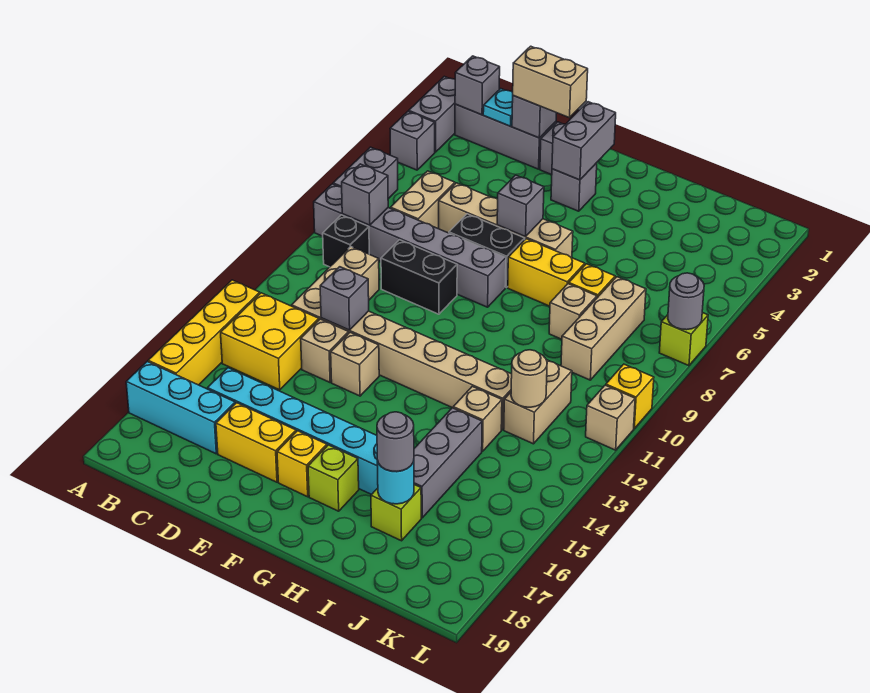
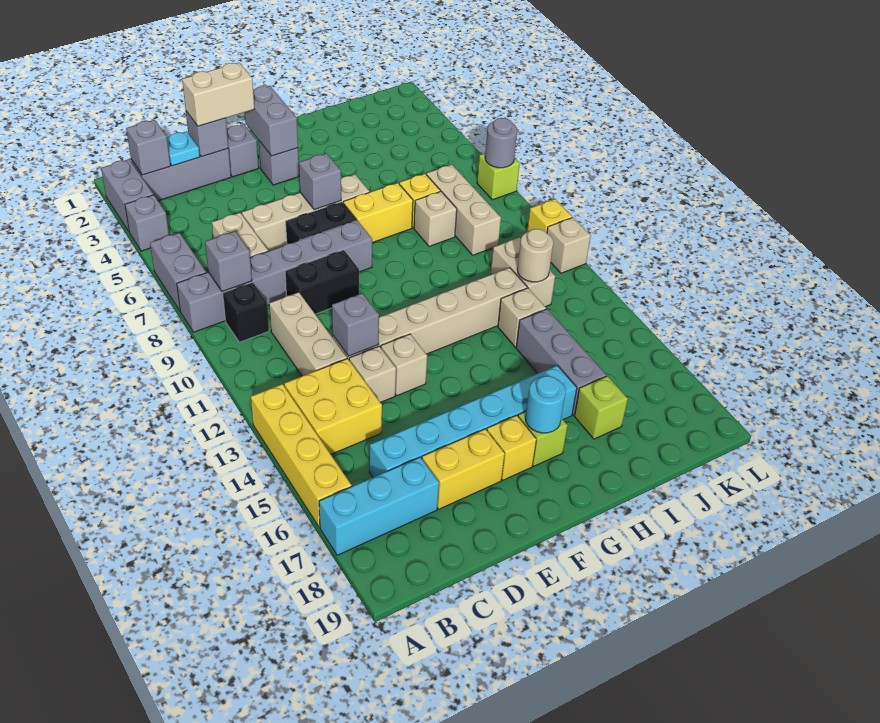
cyan 1x1 round brick [377,460,414,504] -> cyan 1x1 round brick moved to [525,376,566,433]
grey 1x1 round brick [377,412,414,472] -> none

